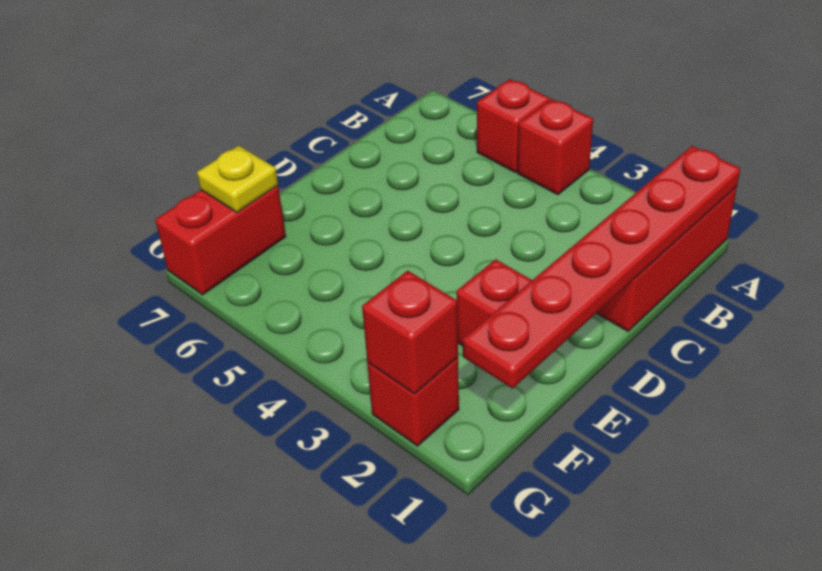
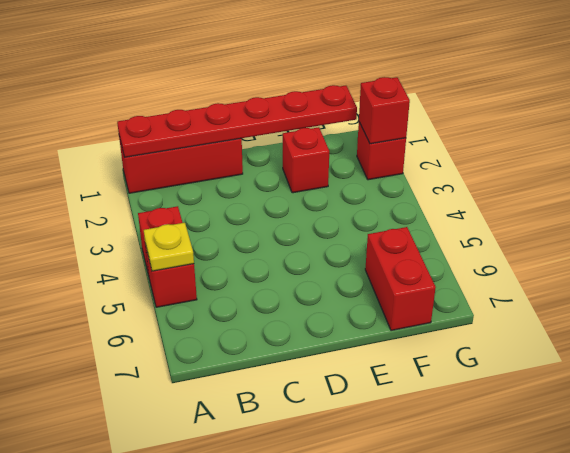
red 1x2 brick [155,186,286,295] -> red 1x2 brick turned to [365,227,436,331]
yellow 1x1 plate [197,146,278,213] -> yellow 1x1 plate moved to [144,223,194,271]

